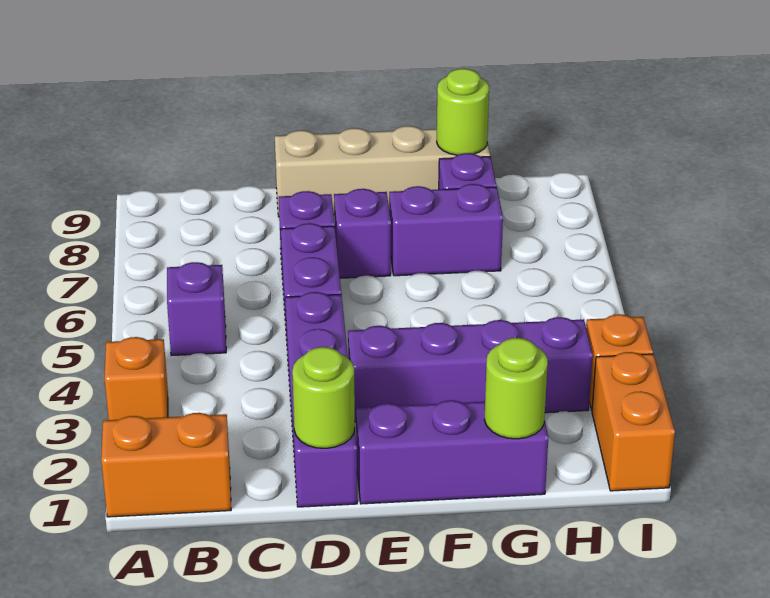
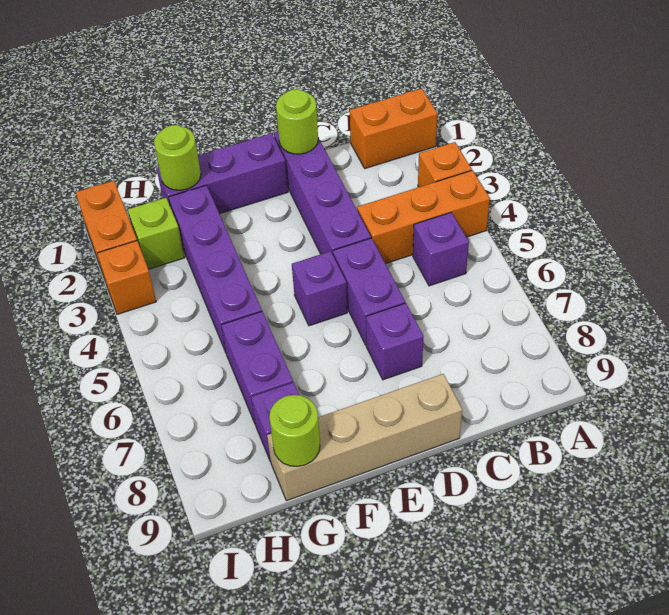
none -> orange 1x3 brick [357,170,490,264]
purple 1x4 brick [348,317,593,422] -> purple 1x4 brick turned to [168,185,262,352]
purple 1x1 brick [334,189,391,278] -> purple 1x1 brick moved to [292,251,347,326]
purple 1x2 brick [389,184,503,276] -> purple 1x2 brick turned to [221,312,293,423]
none -> lime 1x1 brick [128,198,185,269]

